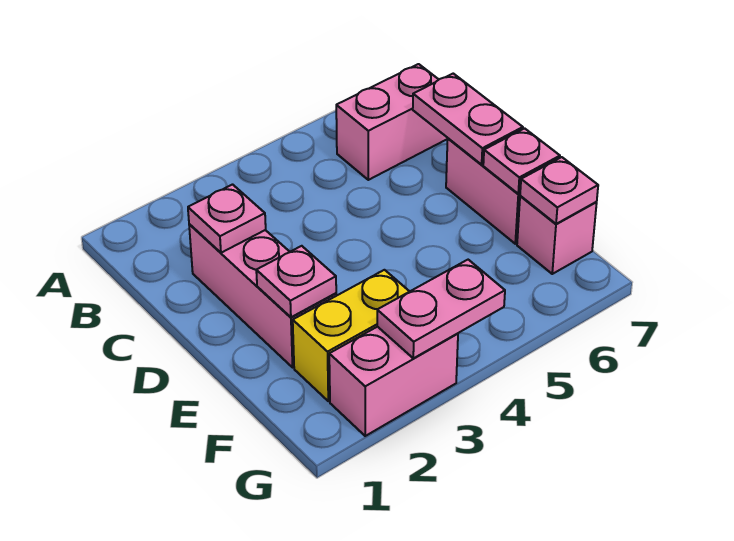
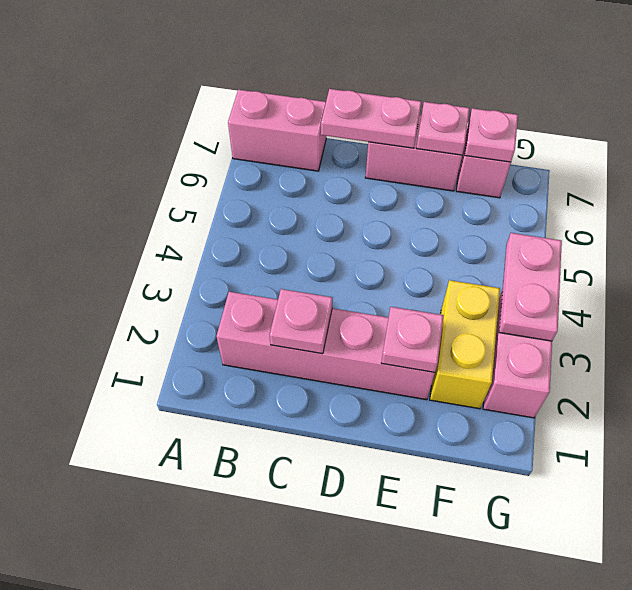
pink 1x2 brick [336,64,448,180] -> pink 1x2 brick turned to [228,90,326,171]
pink 1x3 brick [189,224,336,367] -> pink 1x4 brick [216,292,435,400]

